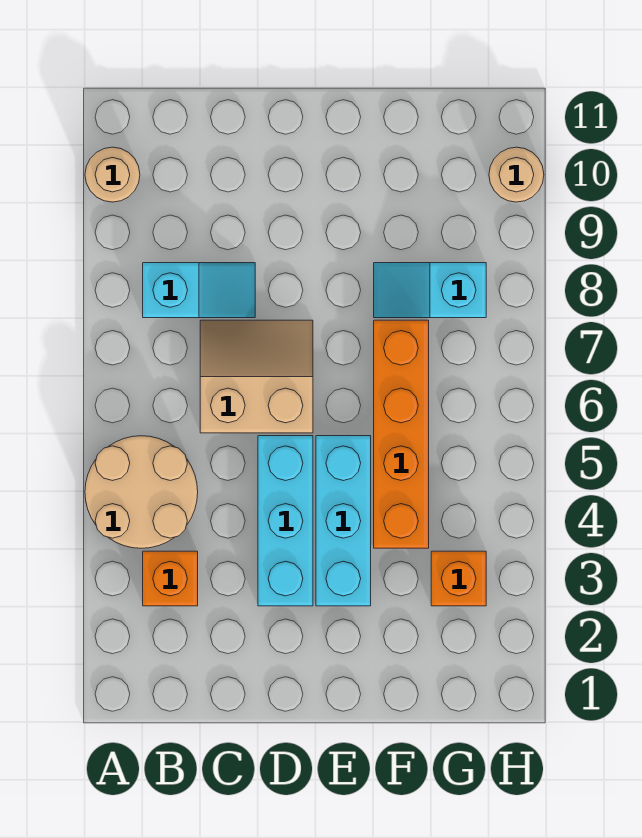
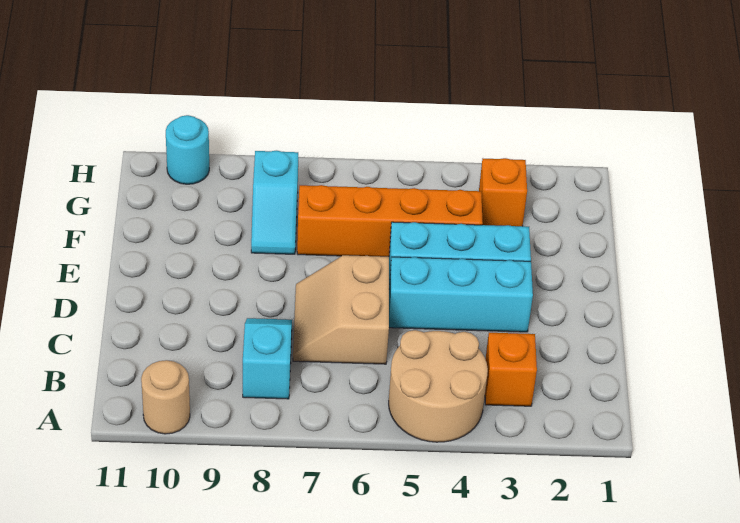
tan 1x1 round brick [489,147,544,202] -> cyan 1x1 round brick [166,115,209,184]

